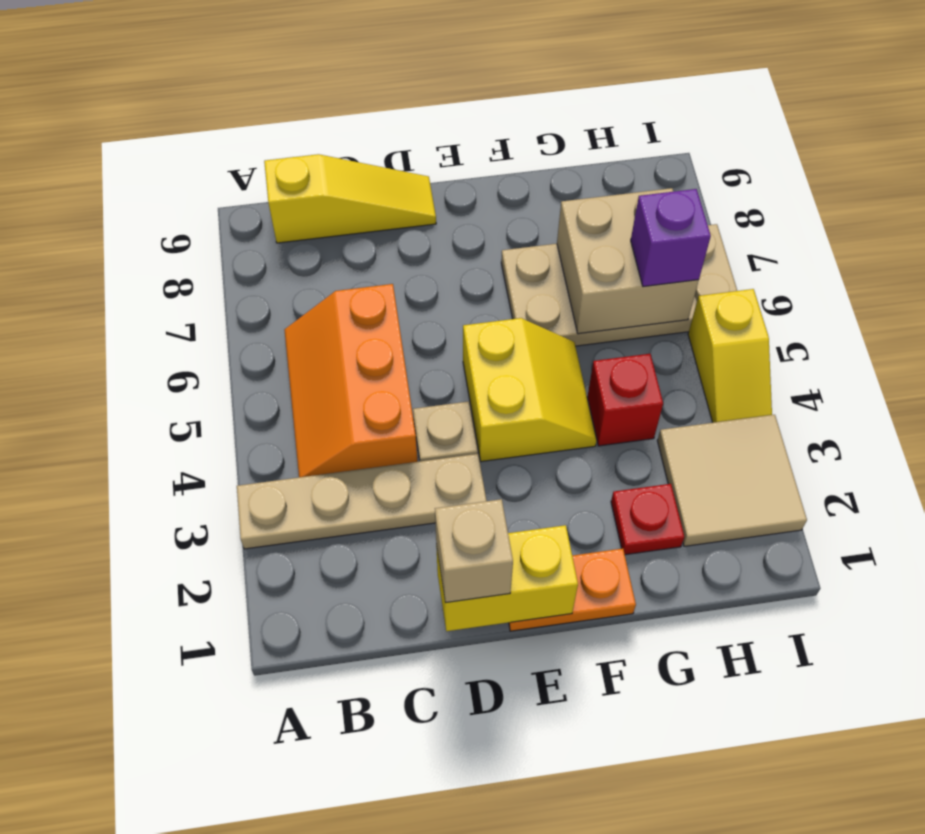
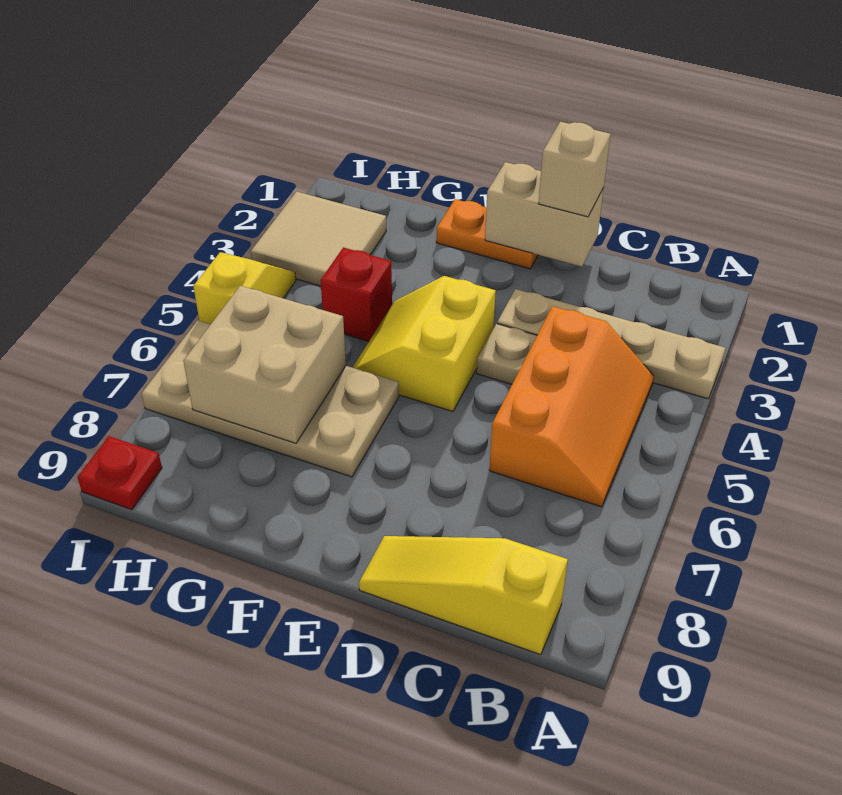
yellow 1x2 brick [436,525,578,631] -> tan 1x2 brick [485,162,604,267]
red 1x1 plate [611,484,684,555] -> red 1x1 plate moved to [77,436,162,510]
purple 1x1 brick [631,189,711,287] -> none

